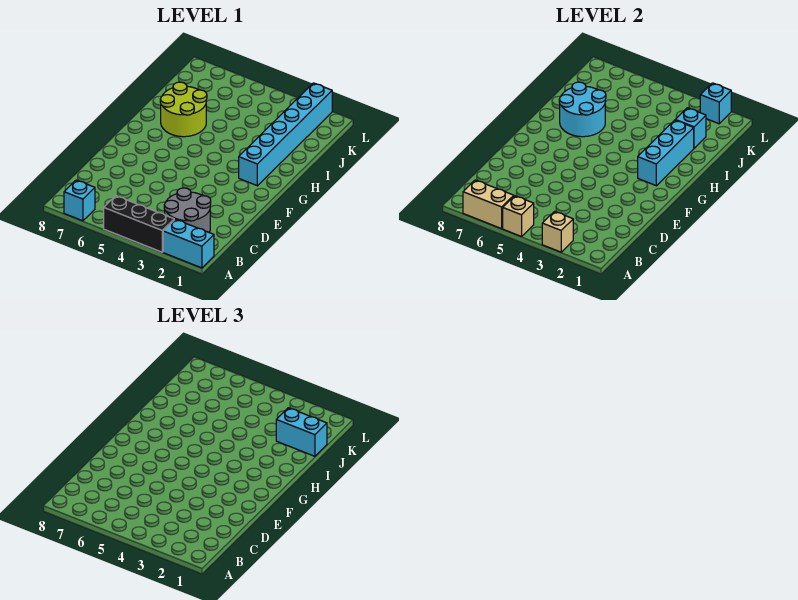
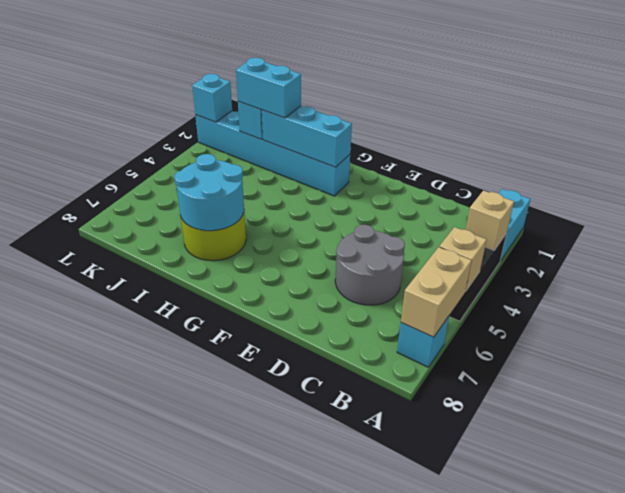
grey 2x2 round brick [164,188,211,232] -> grey 2x2 round brick moved to [335,225,405,305]
cyan 1x2 brick [276,408,327,456] -> cyan 1x2 brick turned to [236,58,301,118]

